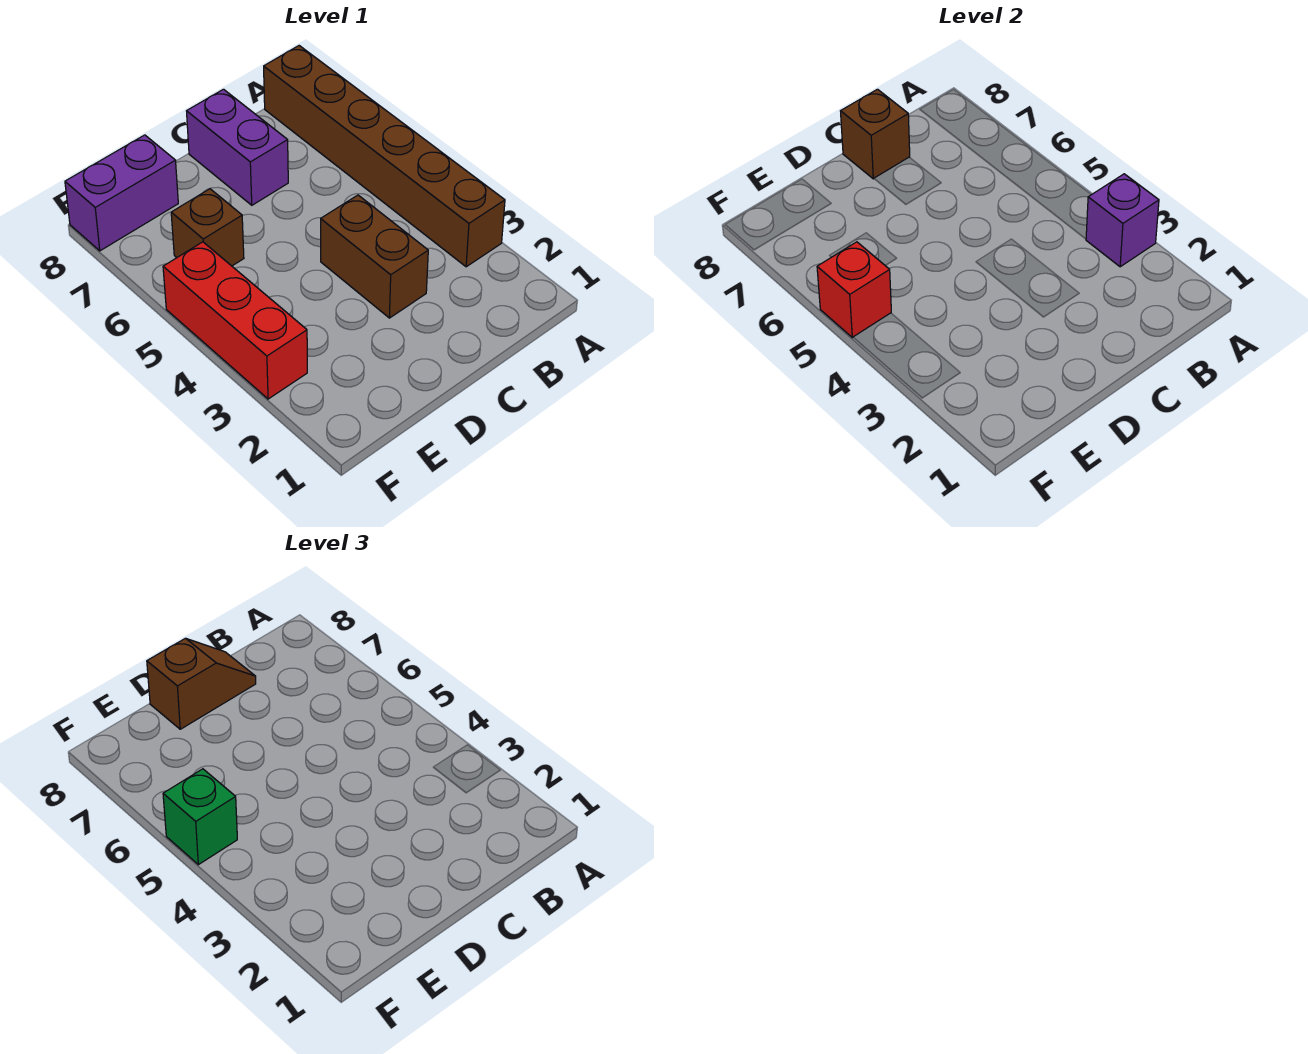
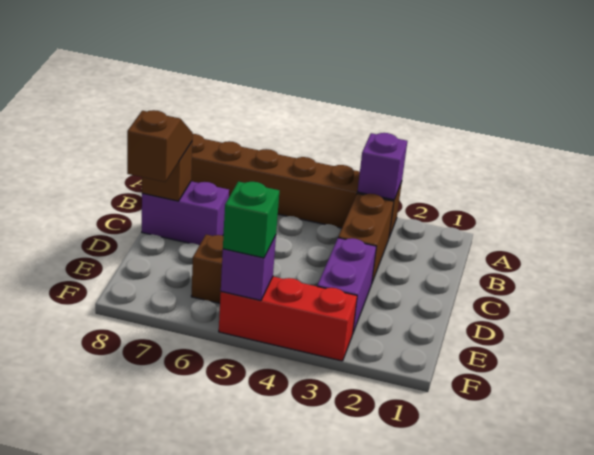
brown 1x2 brick [321,195,428,318] -> brown 1x2 brick turned to [338,194,394,282]
purple 1x2 brick [65,135,178,251] -> purple 1x2 brick moved to [317,238,377,333]
red 1x1 brick [817,242,891,338] -> purple 1x1 brick [221,235,276,300]

